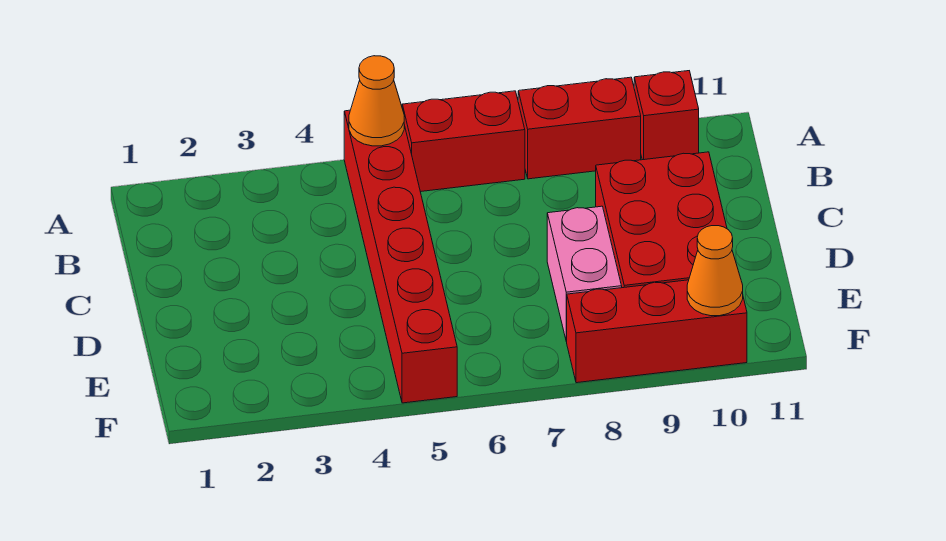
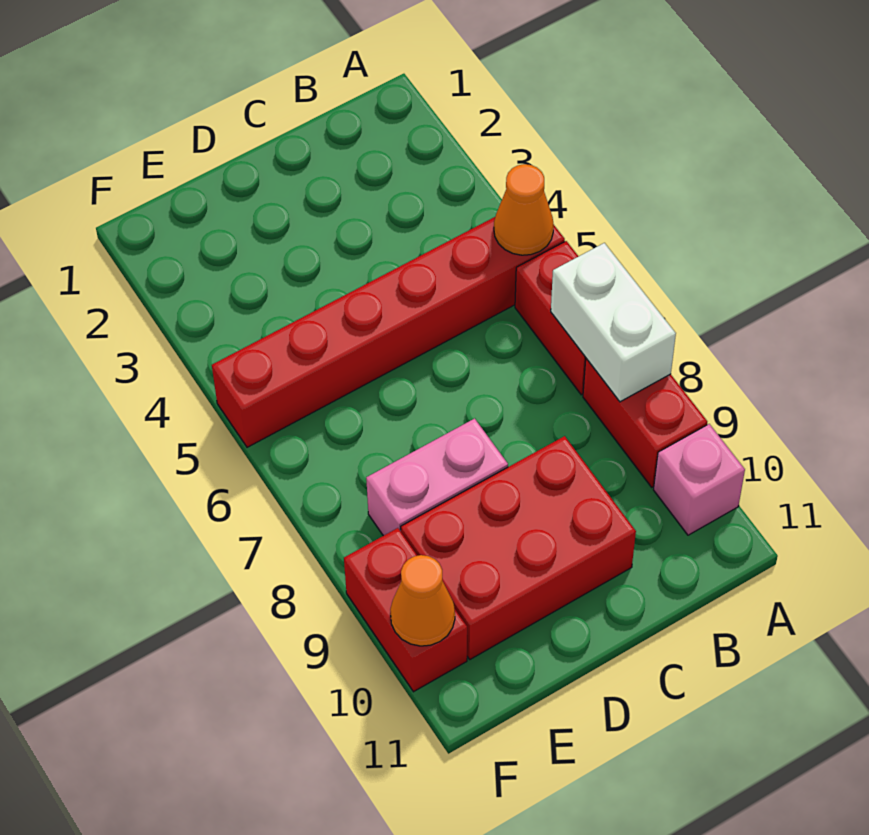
none -> white 1x2 brick [551,243,676,402]
red 1x1 brick [634,71,699,160] -> pink 1x1 brick [653,424,745,535]
red 1x3 brick [567,280,747,383] -> red 1x2 brick [344,528,467,692]

